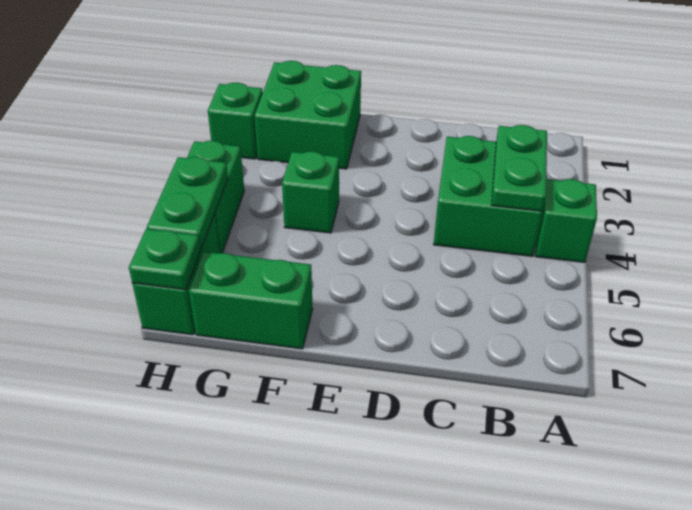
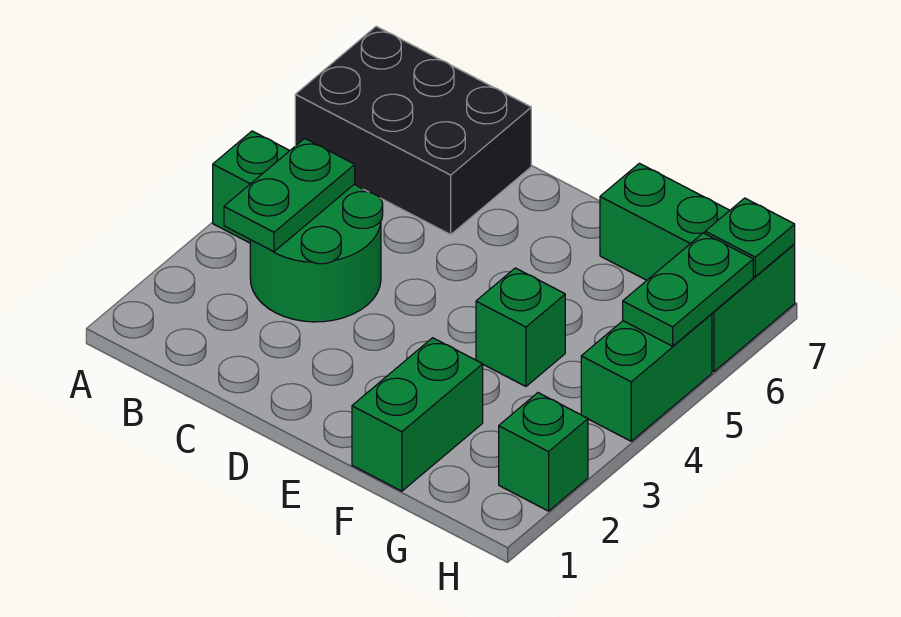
none -> black 2x3 brick [295,26,531,234]
green 2x2 brick [434,136,542,256] -> green 2x2 round brick [250,184,383,322]
green 2x2 brick [255,61,361,169] -> green 1x2 brick [352,338,483,491]

